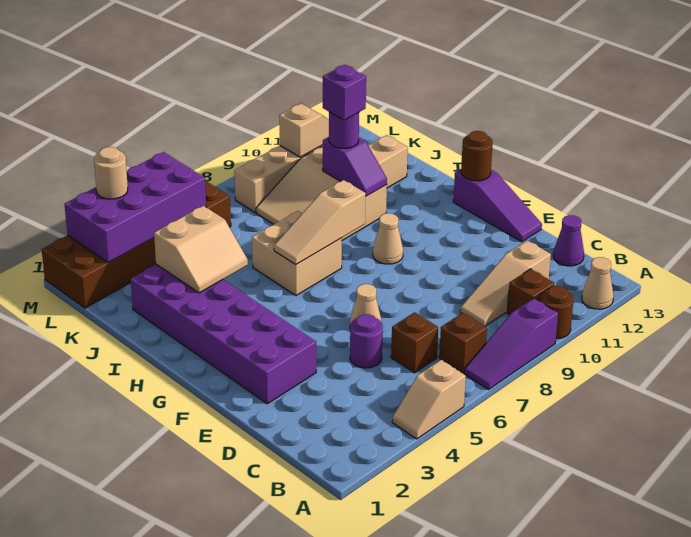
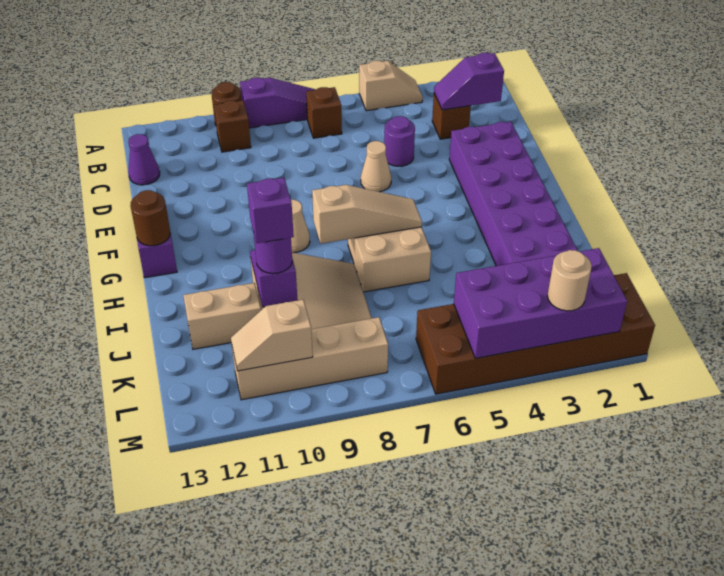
tan 1x1 cone [582,257,614,309] -> none
none -> purple 1x2 slope [434,53,504,110]
brown 1x1 brick [391,312,438,373] -> brown 1x1 brick moved to [432,94,471,139]
tan 1x3 slope [460,240,551,326] -> none
tan 2x2 slope [154,206,248,293] -> none

